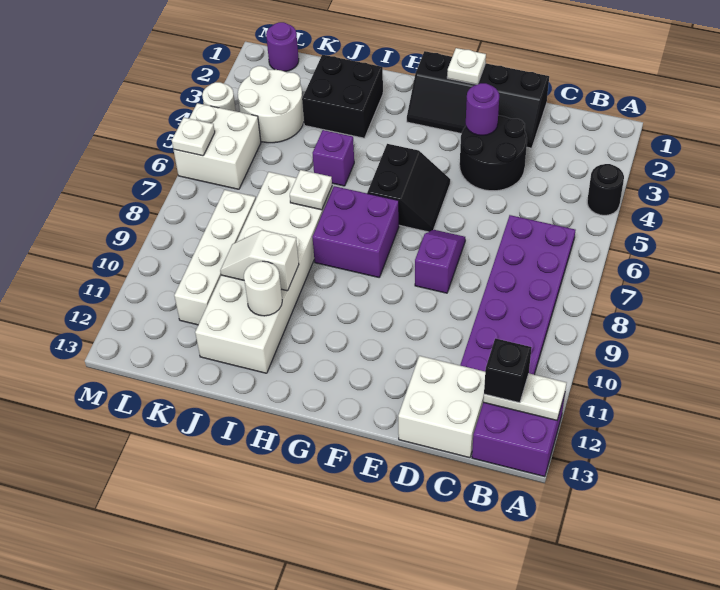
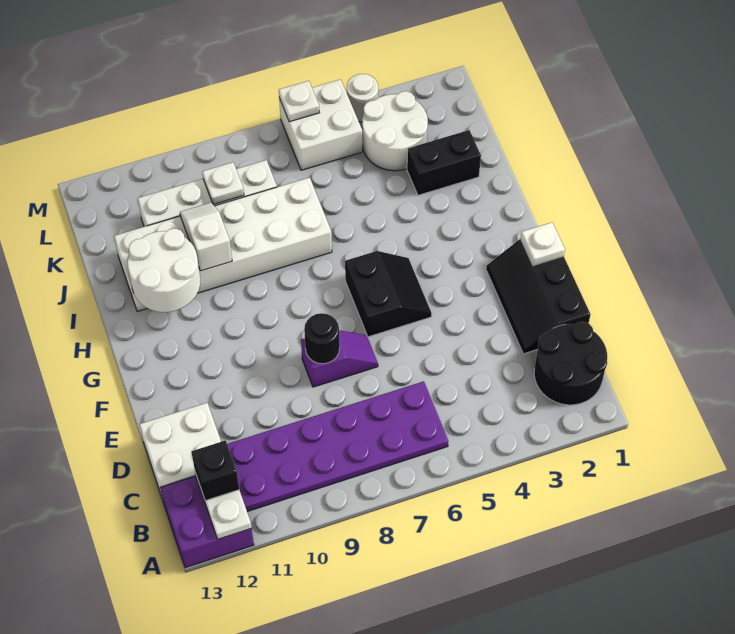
black 1x1 round brick [587,164,624,215] -> black 1x1 round brick moved to [304,313,340,364]
black 2x4 slope [407,51,549,148] -> black 2x3 slope [486,239,591,354]
black 2x2 round brick [460,115,527,191] -> black 2x2 round brick moved to [534,322,607,405]
purple 1x1 round brick [466,83,499,135] -> none
black 2x2 slope [367,144,450,232] -> black 2x2 slope turned to [345,251,432,337]
purple 2x2 brick [313,186,399,277] -> none
black 2x2 brick [302,55,383,138] -> black 1x2 brick [407,130,481,195]
purple 1x1 brick [313,130,354,186] -> none
white 1x1 plate [290,170,332,210] -> white 1x1 plate moved to [202,162,244,205]
white 1x1 round brick [244,261,282,316] -> white 2x2 round brick [127,229,200,312]
purple 1x1 round brick [266,22,299,71] -> none

